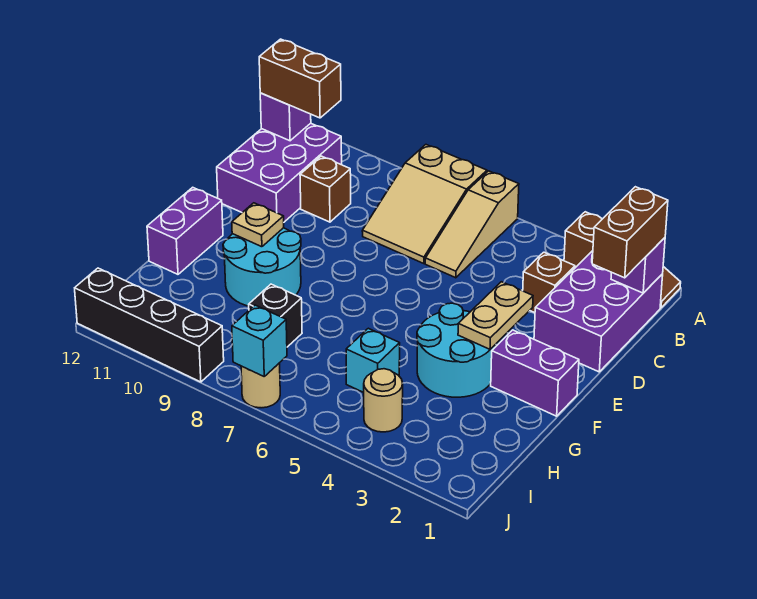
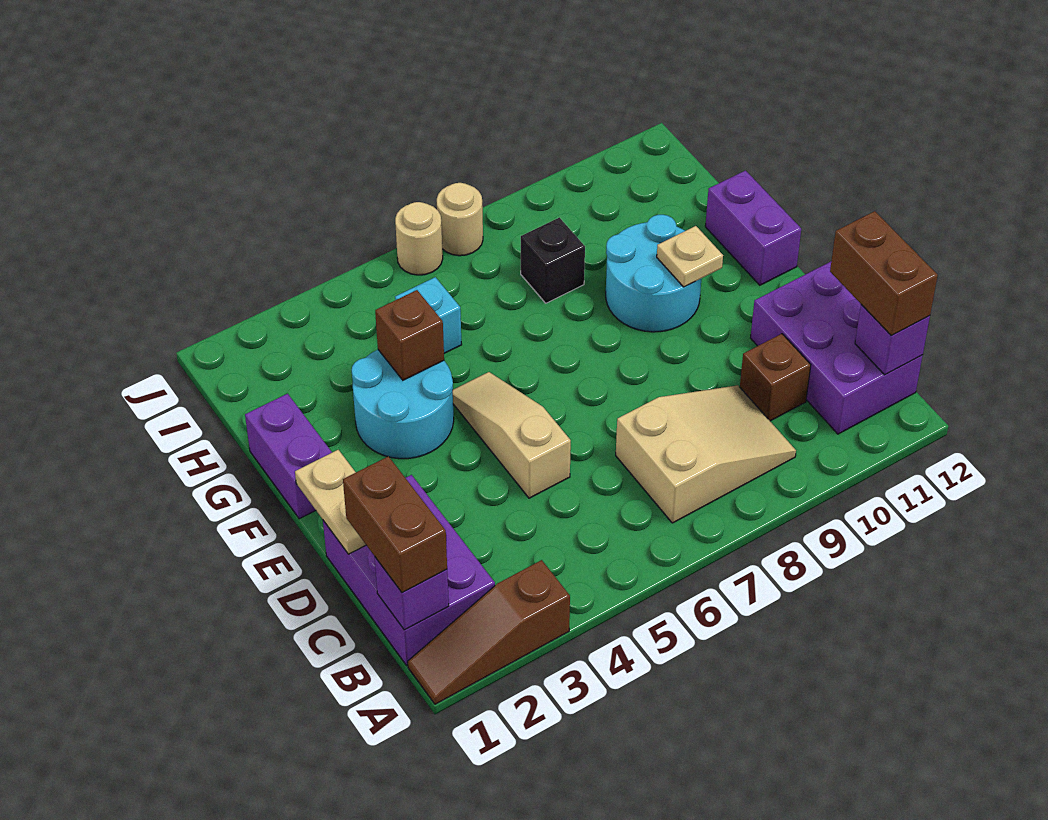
tan 1x3 slope [425,171,519,278] -> tan 1x3 slope moved to [453,372,571,498]
tan 2x3 slope [362,145,487,264] -> tan 2x3 slope turned to [616,385,796,523]
brown 1x2 brick [259,39,341,118] -> brown 1x2 brick turned to [830,211,938,336]
brown 1x1 brick [523,252,575,313] -> brown 1x1 brick moved to [375,290,444,380]
tan 1x2 plate [458,282,533,349] -> tan 1x2 plate moved to [295,450,366,554]
purple 1x2 brick [491,330,579,416] -> purple 1x2 brick turned to [245,394,332,519]
tan 1x1 round brick [364,369,403,432] -> tan 1x1 round brick moved to [395,202,443,275]
cyan 1x1 brick [232,305,287,376] -> none
black 1x4 brick [75,268,224,382] -> none

